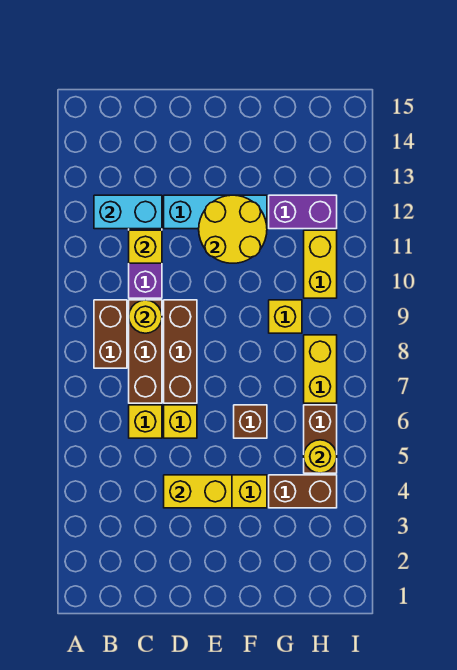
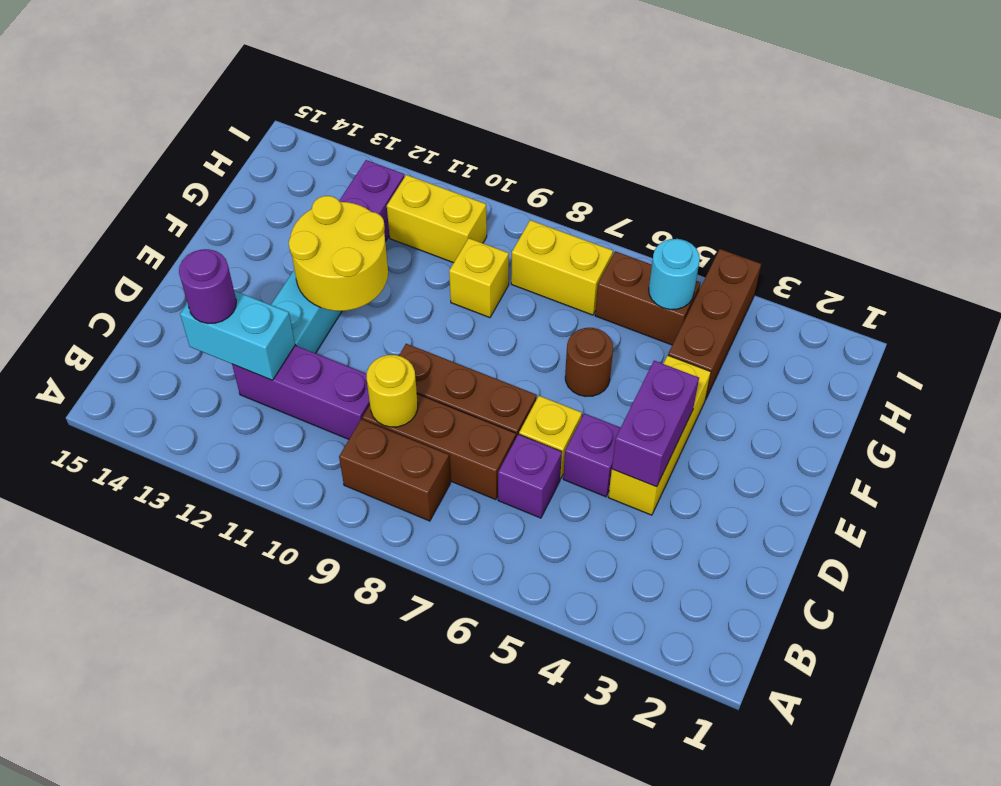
cyan 1x2 brick [94,195,162,229] -> cyan 1x2 brick turned to [180,291,295,380]
yellow 1x1 brick [129,405,162,438] -> purple 1x1 brick [498,434,562,518]
yellow 1x1 brick [129,230,162,263] -> none
none -> purple 1x1 round brick [179,249,236,324]
yellow 1x2 brick [164,475,232,508] -> purple 1x2 brick [612,361,699,487]
none -> purple 1x1 brick [563,413,620,497]
brown 1x1 brick [234,405,267,438] -> brown 1x1 round brick [565,328,613,397]
brown 1x2 brick [269,475,337,508] -> brown 1x3 brick [668,249,761,400]
yellow 1x1 round brick [304,440,337,473] -> cyan 1x1 round brick [649,239,700,310]

